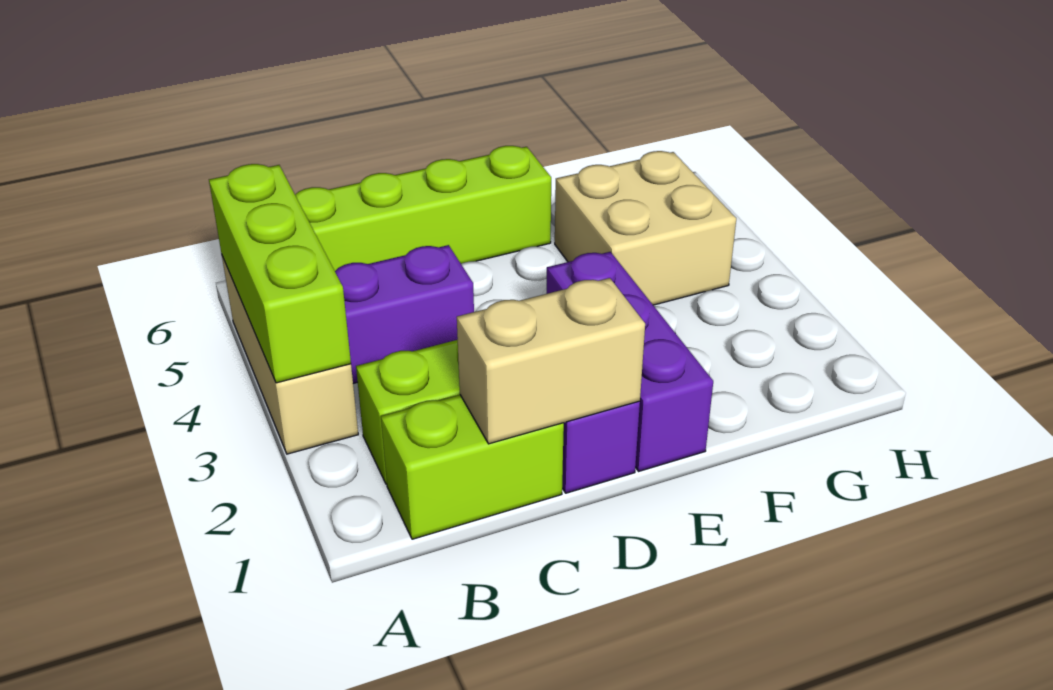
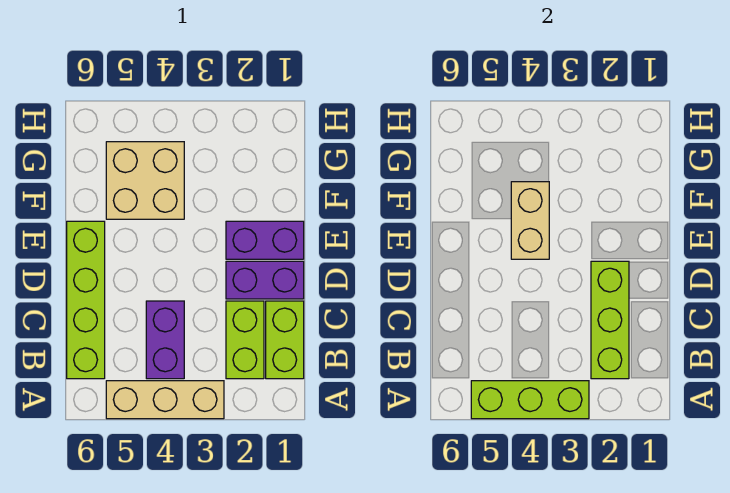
none -> lime 1x3 brick [591,261,629,379]
tan 1x2 brick [457,278,645,444] -> tan 1x2 brick moved to [511,182,549,259]
purple 1x3 brick [546,252,713,472] -> purple 1x2 brick [226,221,304,259]

